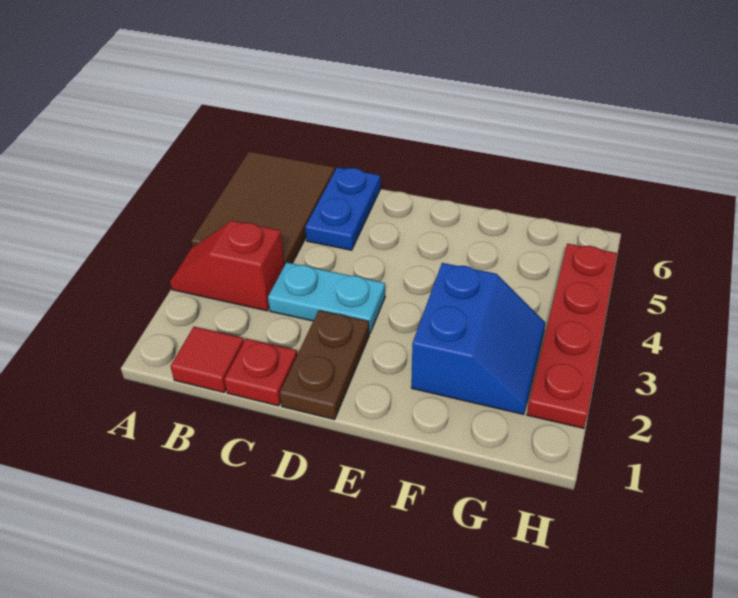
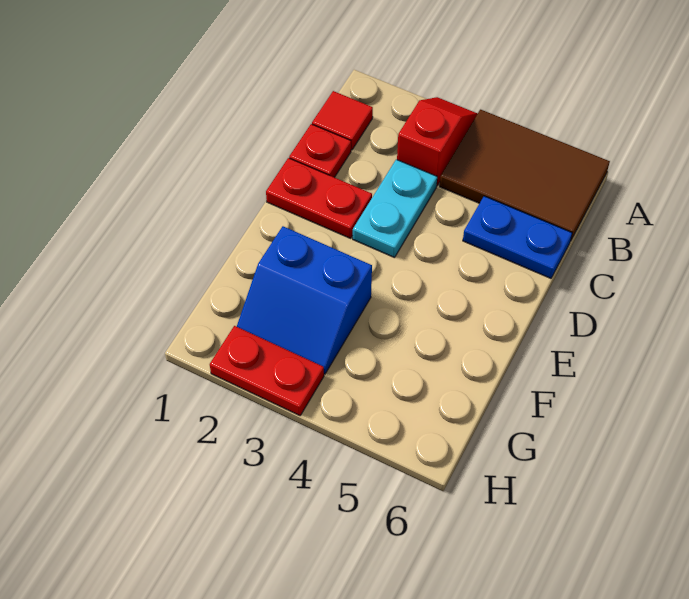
brown 1x2 plate [280,310,369,420] -> red 1x2 plate [266,158,372,238]
red 1x4 plate [527,244,617,428] -> red 1x2 plate [210,326,324,415]

